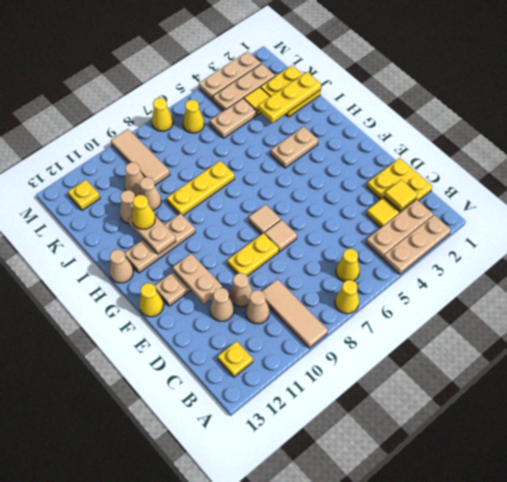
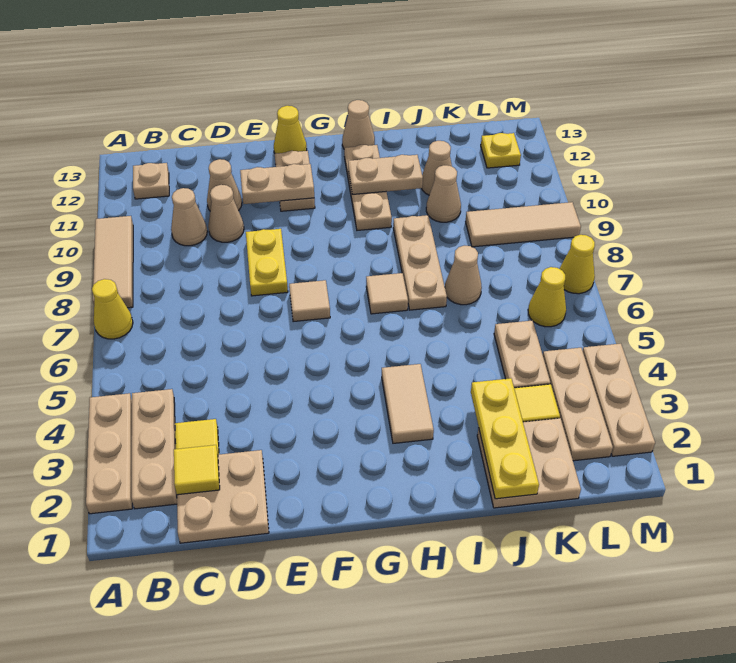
tan 1x3 tile [262,279,328,348] -> tan 1x3 tile turned to [93,216,133,308]
yellow 1x1 cone [336,249,360,282] -> none
yellow 1x1 plate [218,341,253,377] -> tan 1x1 plate [133,163,169,199]
yellow 2x2 plate [367,158,432,213] -> tan 2x2 plate [177,450,269,543]
tan 1x1 tile [264,220,297,252] -> tan 1x1 tile moved to [366,273,408,314]
tan 1x2 plate [271,127,318,168] -> tan 1x2 tile [382,364,434,443]
yellow 1x3 plate [167,161,235,215] -> tan 1x3 plate [393,215,447,310]
yellow 1x1 cone [132,195,155,229] -> none
yellow 2x2 plate [260,65,321,117] -> tan 2x2 plate [477,418,581,508]
tan 1x1 cone [125,162,144,196] -> tan 1x1 cone moved to [445,246,482,305]

